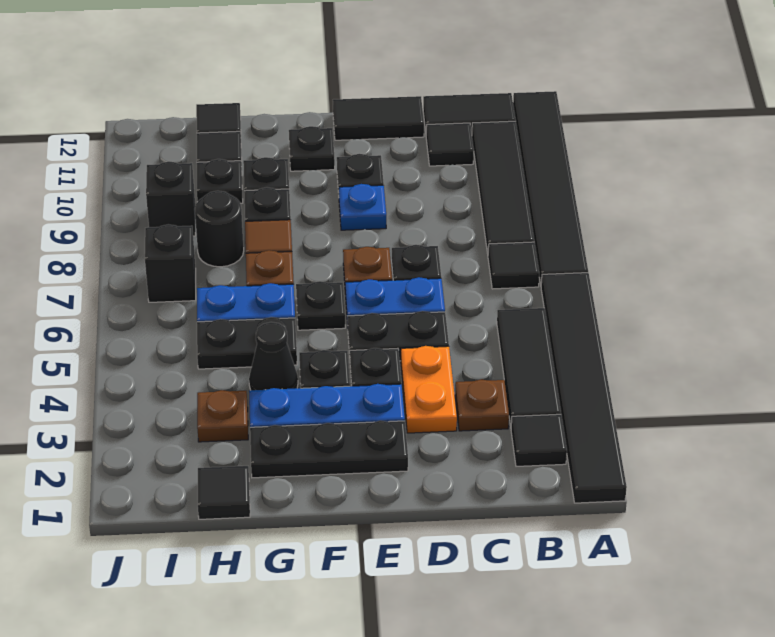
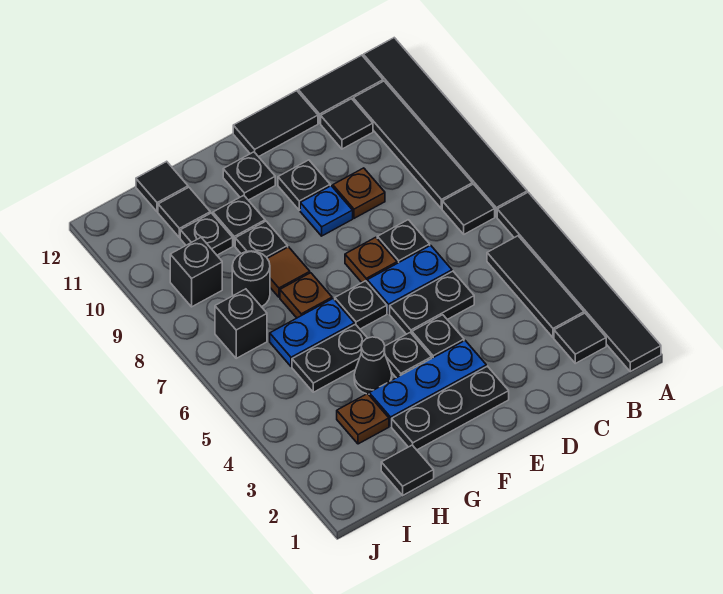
brown 1x1 plate [455,379,509,431] -> brown 1x1 plate moved to [333,168,385,218]
orange 1x2 plate [401,346,457,433] -> none

